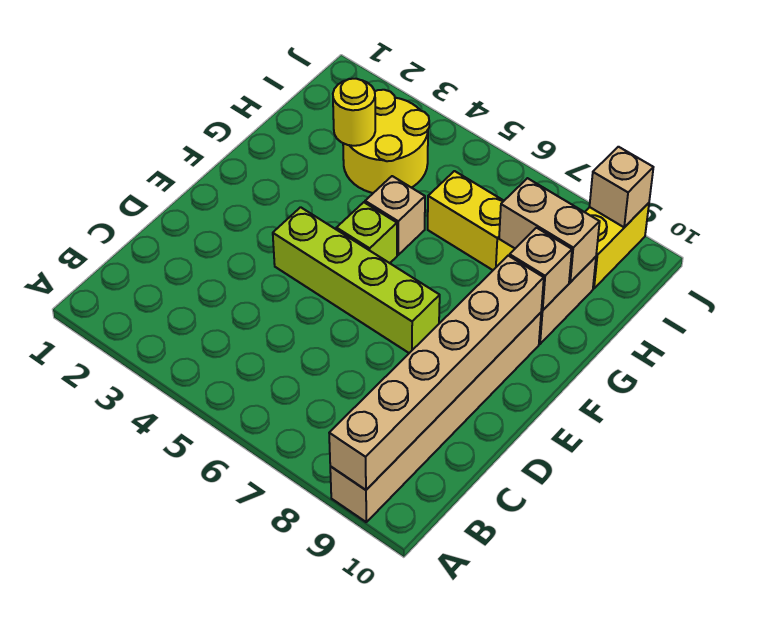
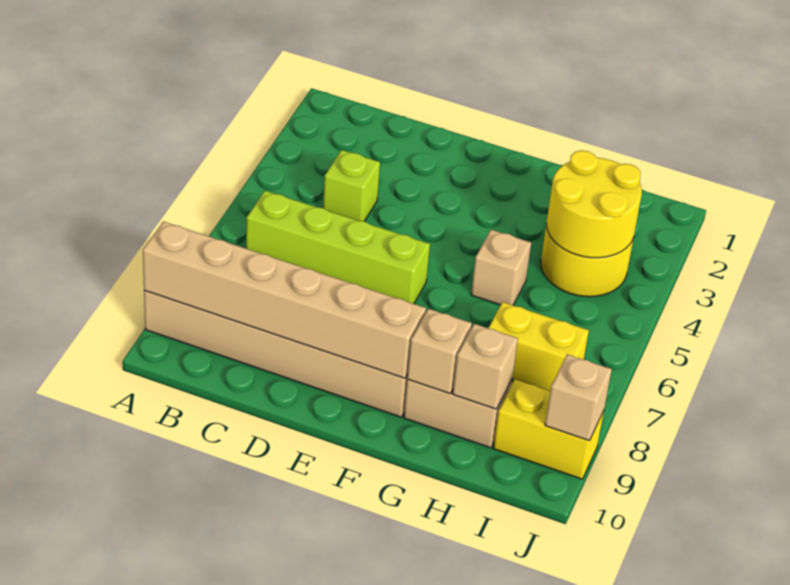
lime 1x4 brick [273,207,440,353] -> lime 1x4 brick turned to [246,191,430,304]
lime 1x1 brick [336,202,397,263] -> lime 1x1 brick moved to [323,150,380,221]
yellow 1x1 round brick [333,79,375,146] -> yellow 2x2 round brick [547,150,642,258]
yellow 1x2 brick [428,171,515,270] -> yellow 1x2 brick turned to [488,302,589,391]
tan 1x2 brick [499,178,600,282] -> tan 1x1 brick [453,324,518,409]

